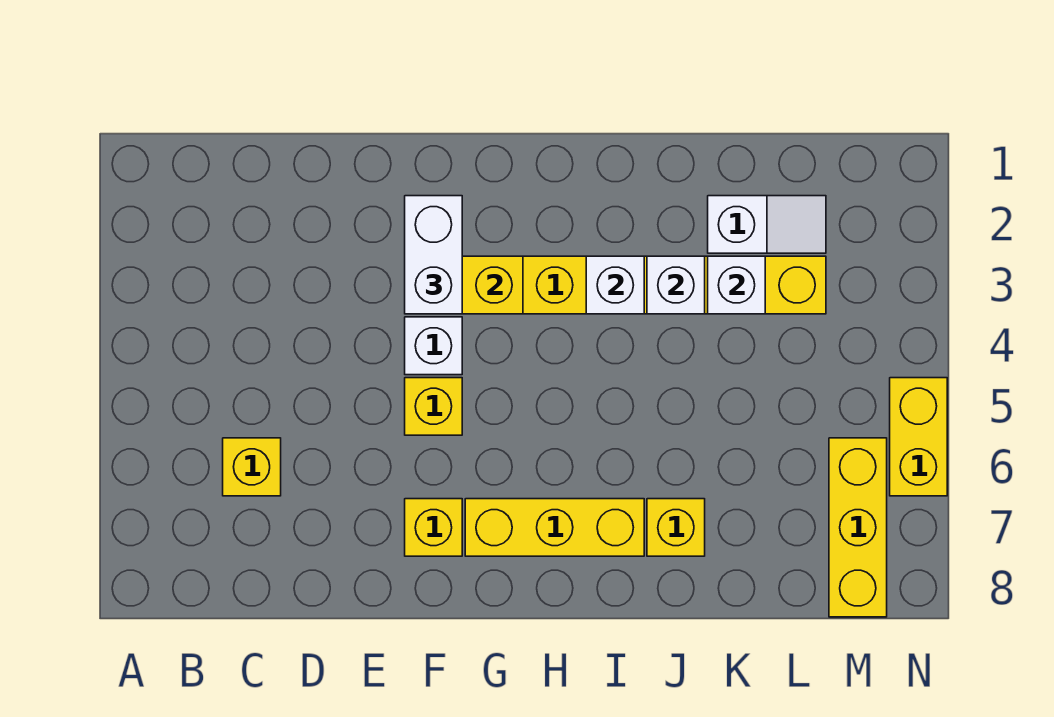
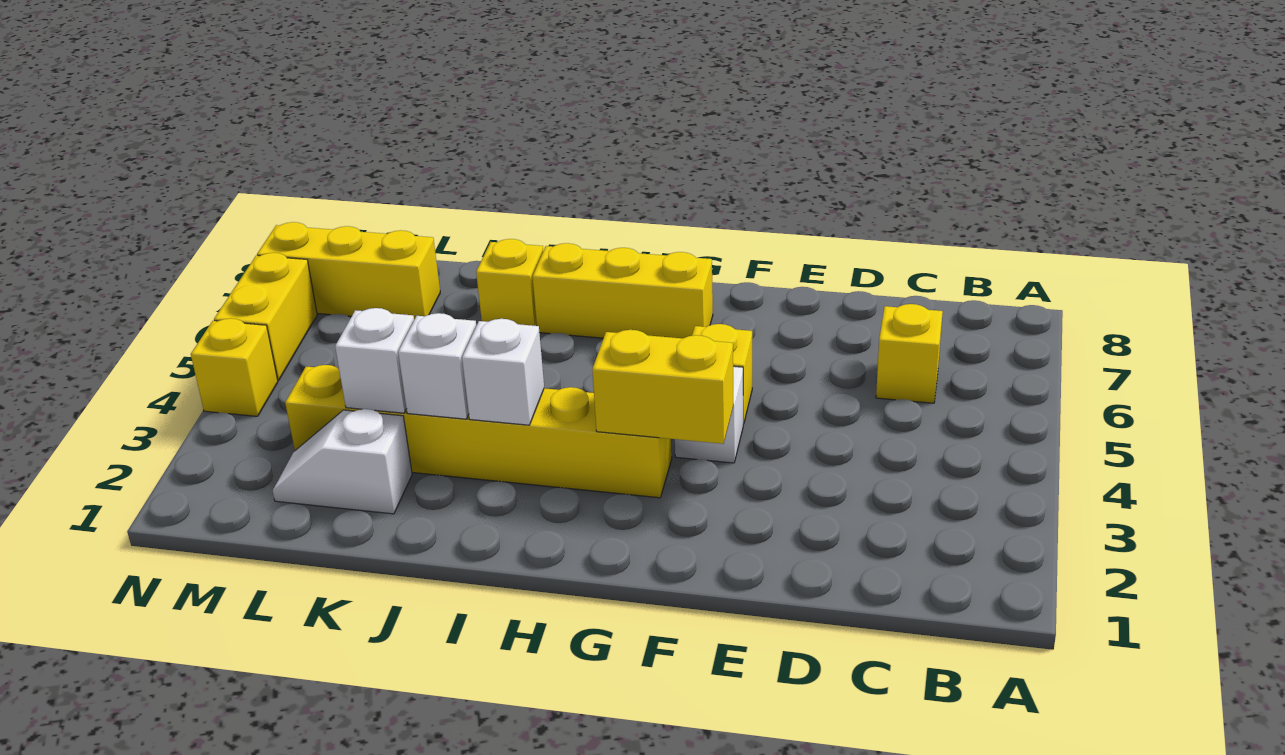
white 1x2 brick [405,196,462,314] -> none
yellow 1x1 brick [405,499,462,556] -> yellow 1x1 brick moved to [191,318,278,416]
yellow 1x3 brick [829,438,887,617] -> yellow 1x3 brick turned to [257,222,440,319]

